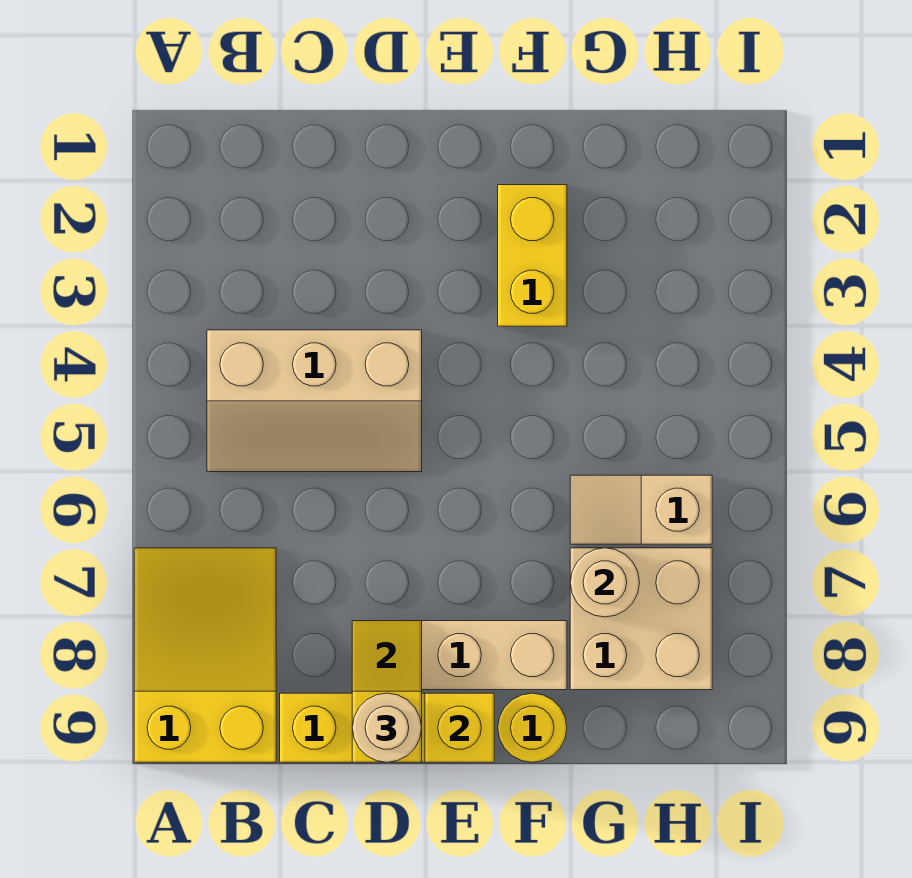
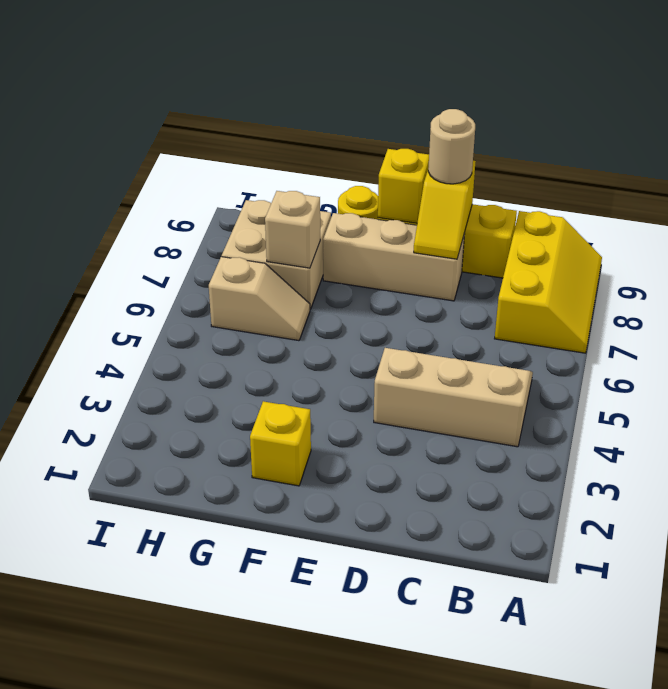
yellow 2x3 slope [134,548,276,762] -> yellow 2x3 slope turned to [495,211,602,353]
yellow 1x2 brick [498,185,567,326] -> yellow 1x1 brick [250,401,311,486]
tan 1x1 round brick [570,548,640,617] -> tan 1x1 brick [265,191,320,268]

